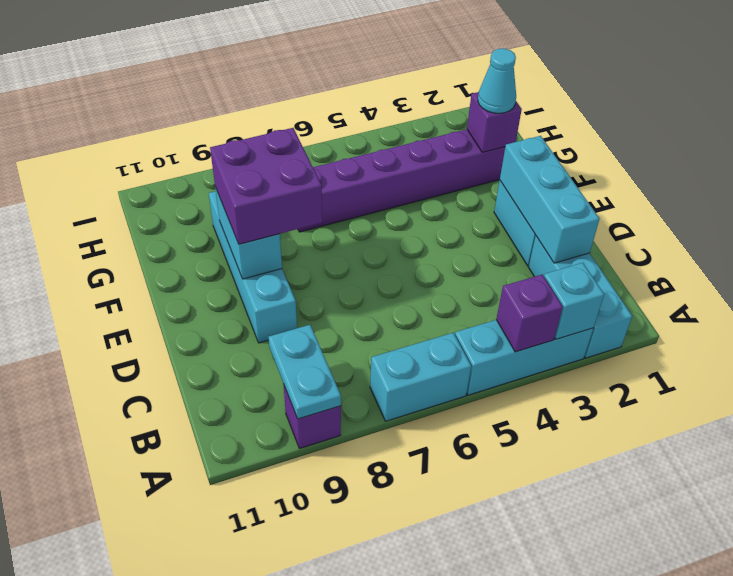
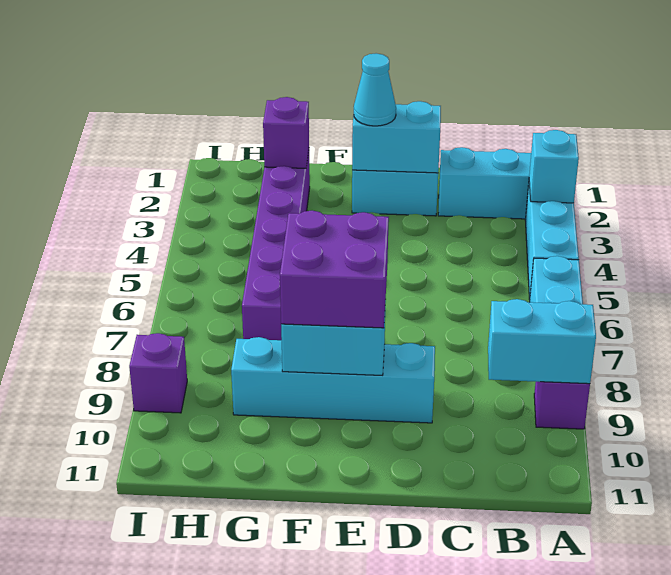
purple 1x1 brick [496,275,563,352] -> purple 1x1 brick moved to [129,333,187,413]
cyan 1x2 plate [269,325,341,419] -> cyan 1x2 brick [488,299,596,384]
cyan 1x3 brick [500,136,599,263] -> cyan 1x2 brick [352,101,441,173]
cyan 1x1 cone [478,49,516,113] -> cyan 1x1 cone moved to [354,53,396,126]

